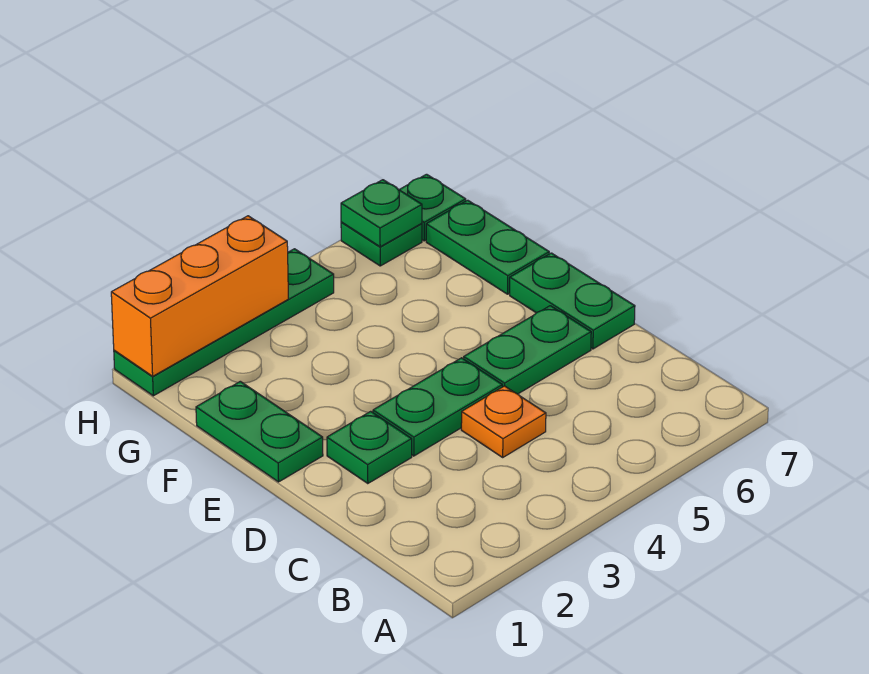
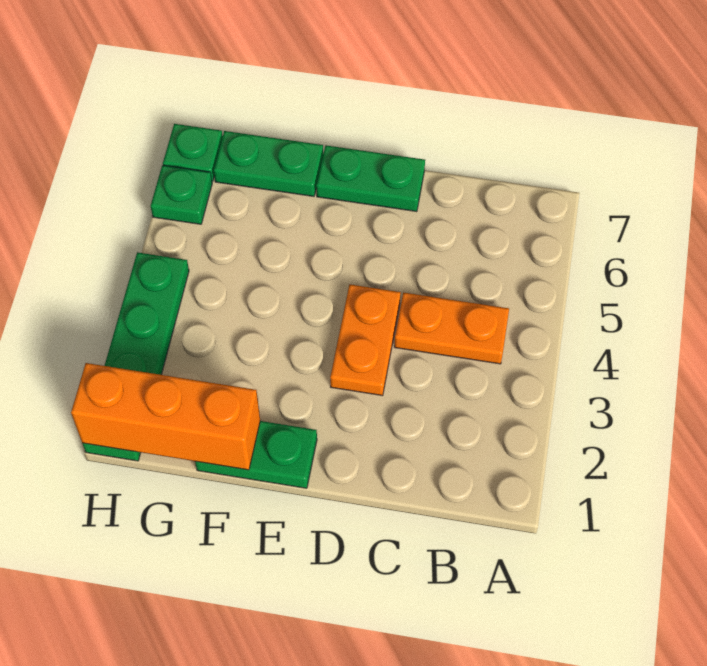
orange 1x1 plate [461,386,546,457] -> orange 1x2 plate [394,293,509,364]
green 1x1 plate [327,411,412,484] -> none
green 1x2 plate [373,358,502,456] -> orange 1x2 plate [330,284,401,396]
green 1x2 plate [464,306,591,394] -> none
orange 1x3 brick [111,216,288,376] -> orange 1x3 brick turned to [71,363,260,470]
green 1x1 plate [341,180,422,247] -> none

